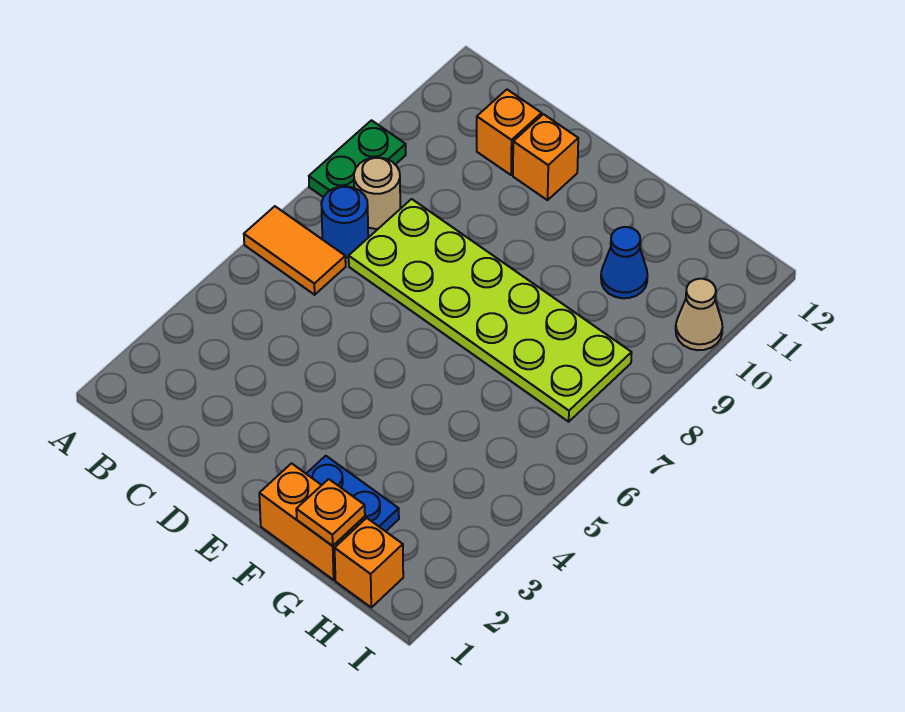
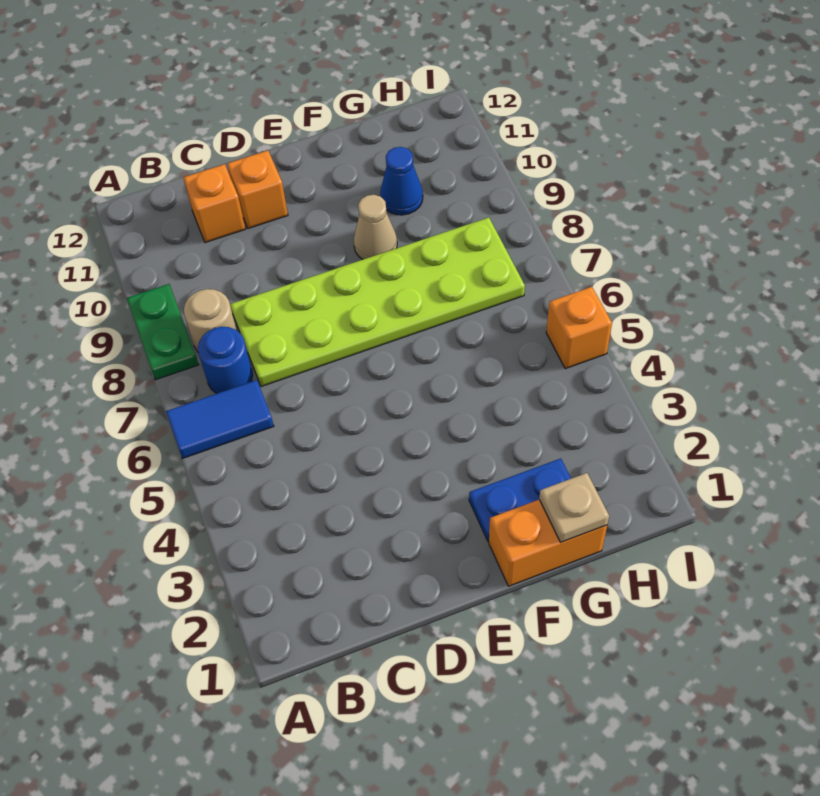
orange 1x2 tile [244,206,346,295] -> blue 1x2 tile [166,380,274,459]
orange 1x1 plate [296,479,365,546] -> tan 1x1 plate [539,473,609,542]
orange 1x1 brick [335,518,403,607] -> orange 1x1 brick moved to [546,287,612,369]
tan 1x1 cone [676,279,722,350] -> tan 1x1 cone moved to [354,195,397,260]

